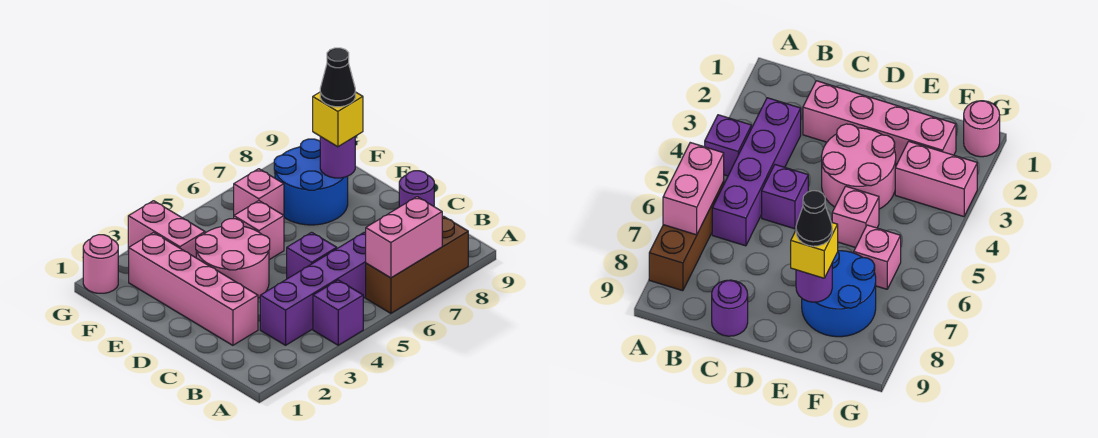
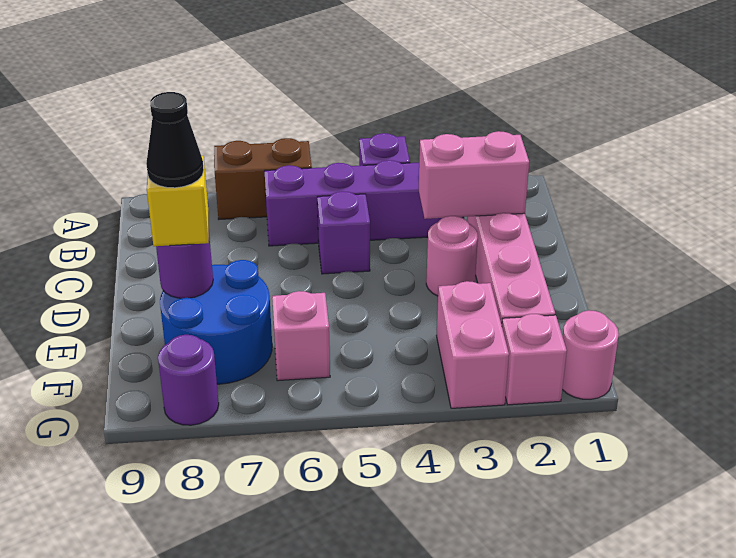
brown 1x3 brick [366,216,468,313] -> brown 1x2 brick [214,138,312,219]
pink 1x2 brick [366,197,442,278] -> pink 1x2 brick moved to [419,131,529,219]
purple 1x1 round brick [399,171,434,207] -> purple 1x1 round brick moved to [158,335,219,425]
pink 2x2 round brick [196,219,270,298] -> pink 1x1 round brick [426,216,478,296]
pink 1x1 brick [234,201,284,260] -> pink 1x1 brick moved to [502,314,567,405]

